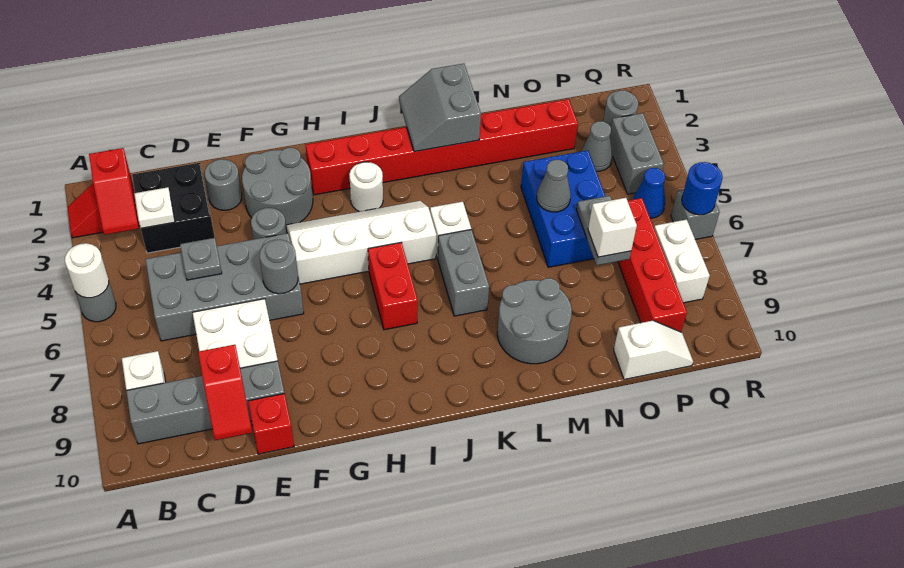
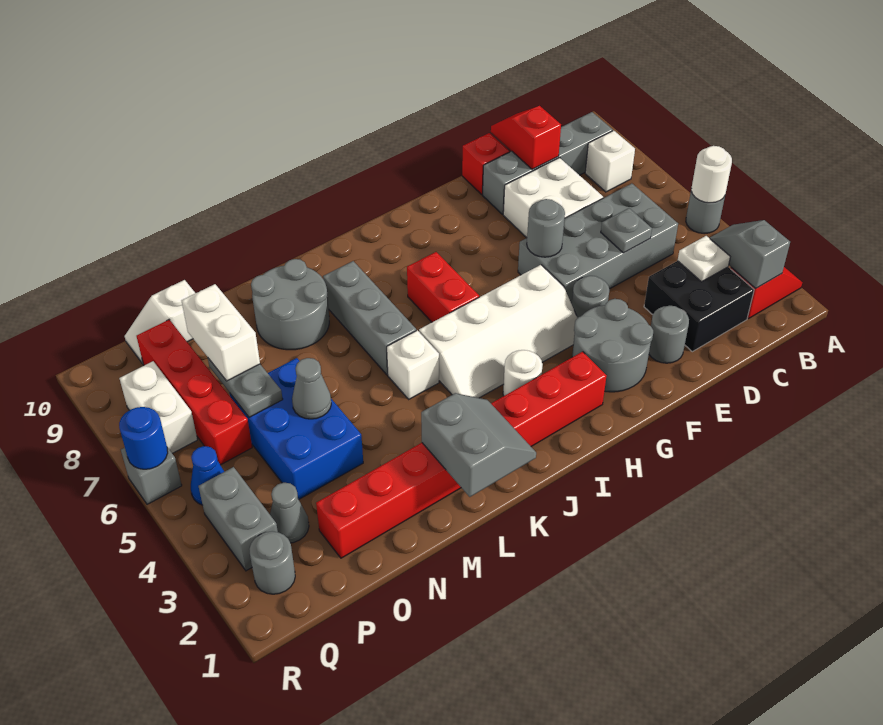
red 1x2 slope [89,148,139,235] -> grey 1x2 slope [710,220,790,288]
grey 1x2 brick [438,230,489,316] -> grey 1x3 brick [323,261,416,375]
white 1x1 brick [588,198,637,257] -> white 1x2 brick [181,284,260,381]

